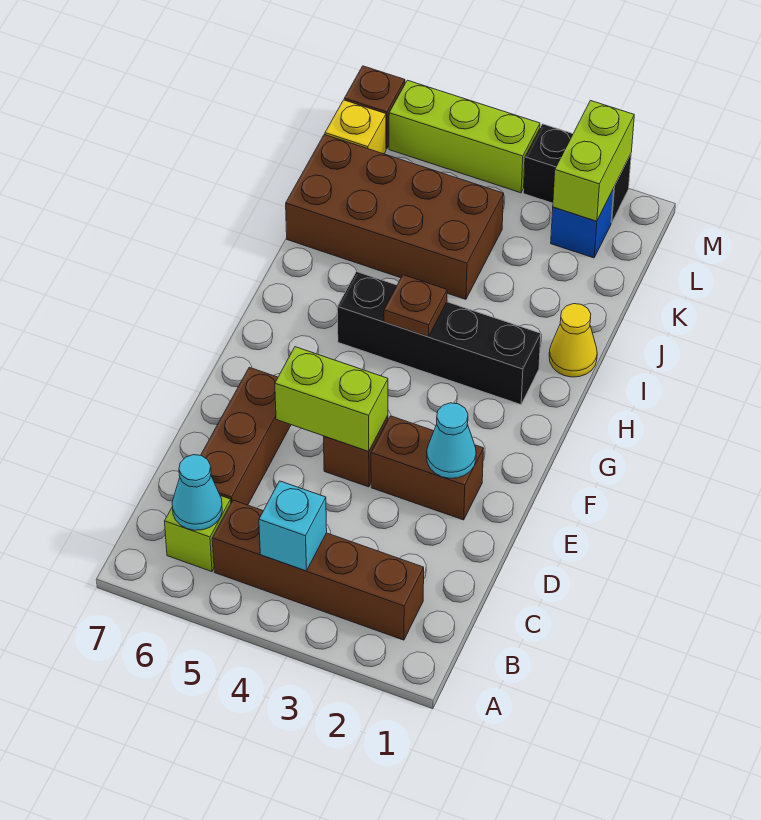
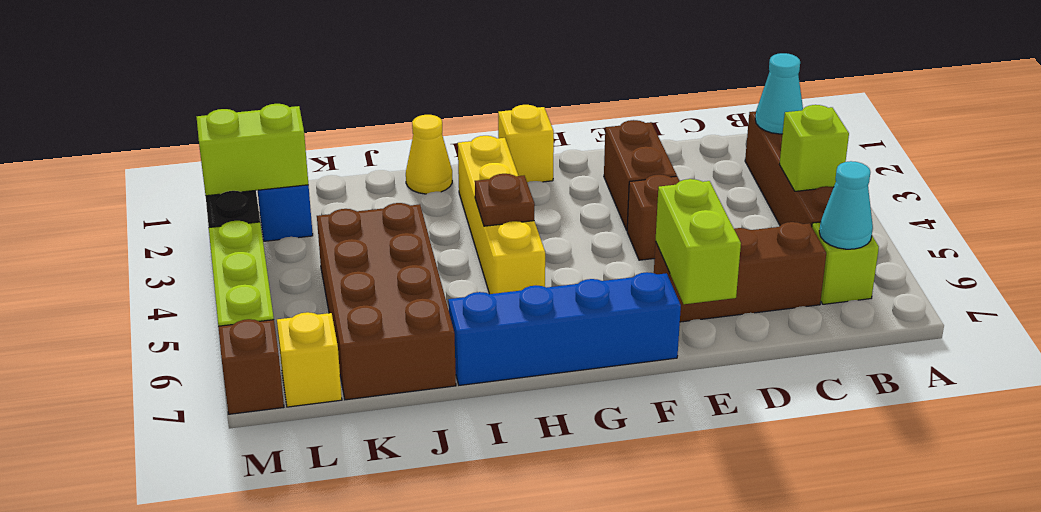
cyan 1x1 brick [259,481,327,571] -> lime 1x1 brick [779,105,849,191]
cyan 1x1 cone [427,403,476,478] -> cyan 1x1 cone moved to [755,53,803,134]
lime 1x2 brick [275,347,388,451] -> lime 1x2 brick moved to [656,179,741,304]
none -> blue 1x4 brick [448,272,681,385]
none -> yellow 1x1 brick [498,105,554,182]
black 1x4 brick [337,272,541,405] -> yellow 1x4 brick [458,136,545,294]

